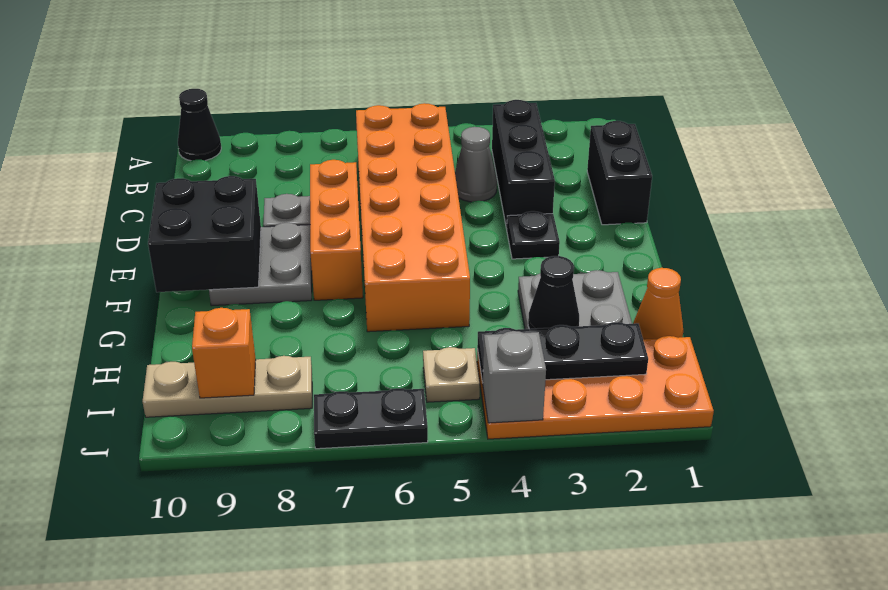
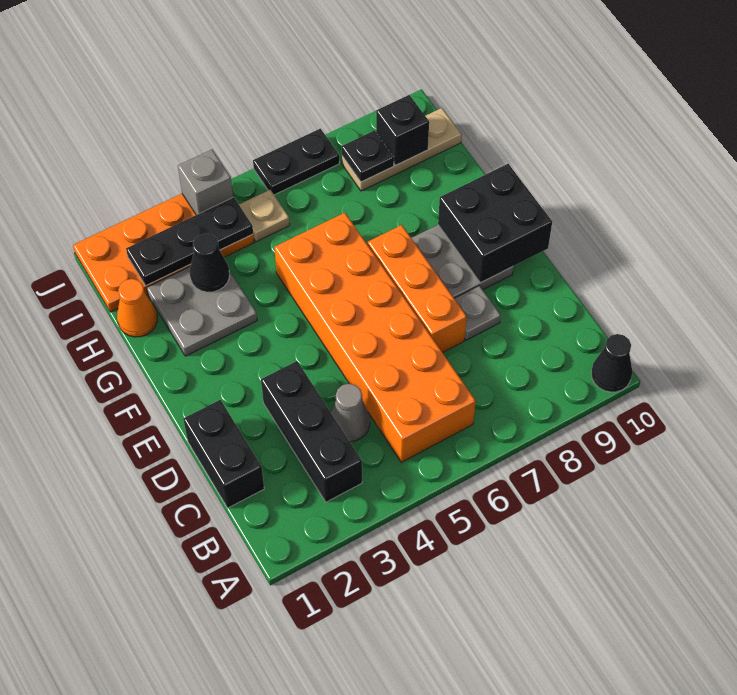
black 1x1 plate [507,211,560,259] -> black 1x1 plate moved to [342,131,394,182]
orange 1x1 brick [192,308,256,398] -> black 1x1 brick [376,95,429,165]

